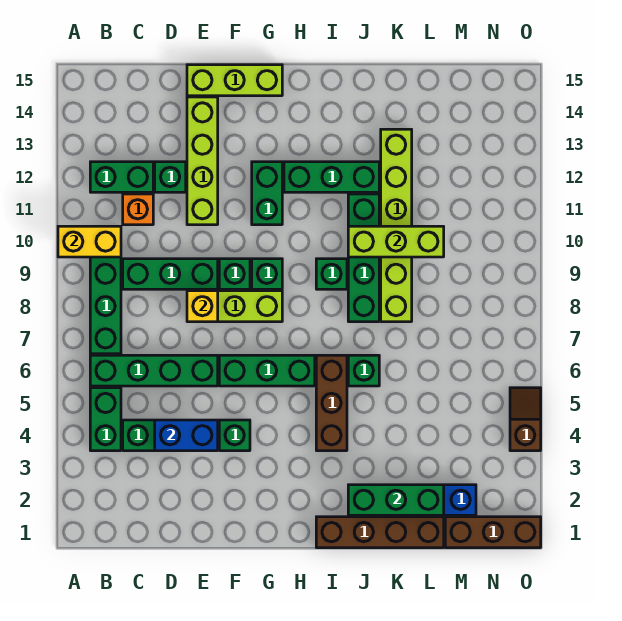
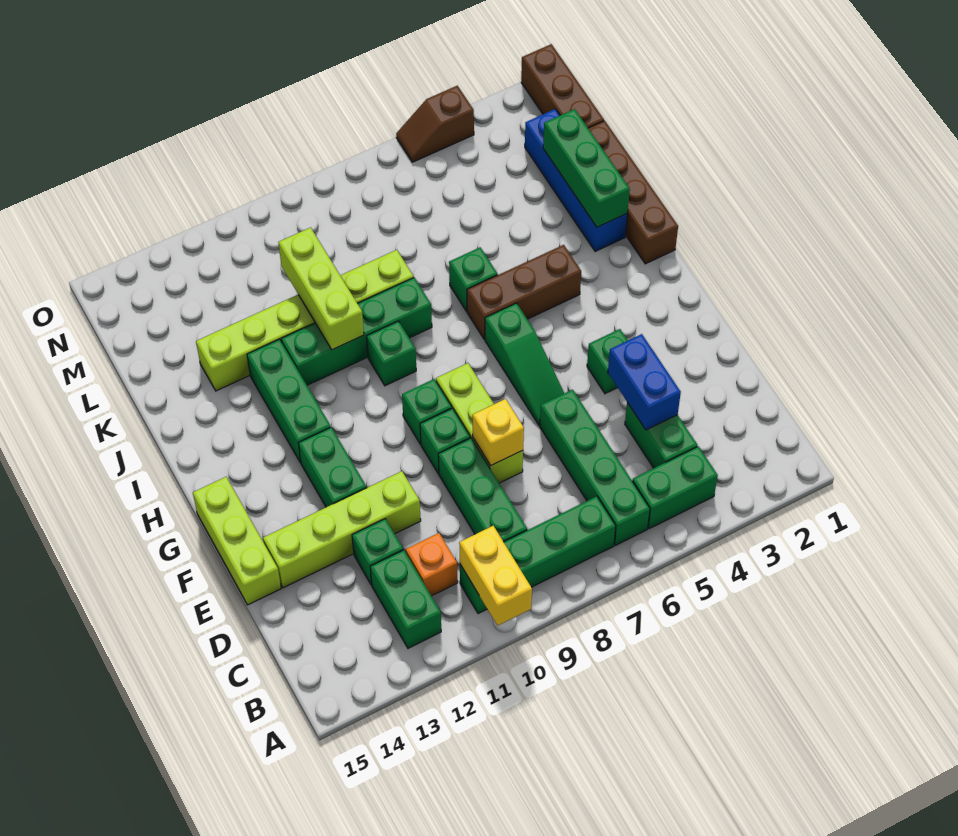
green 1x3 brick [219,355,315,386] -> green 1x3 slope [485,303,564,425]
green 1x2 brick [252,162,282,225] -> green 1x2 brick turned to [299,427,367,507]

